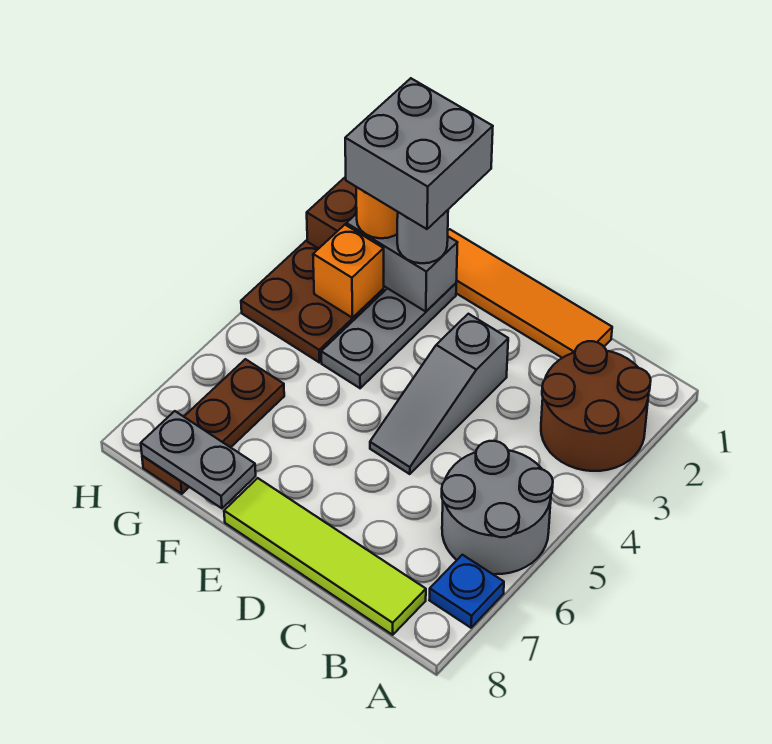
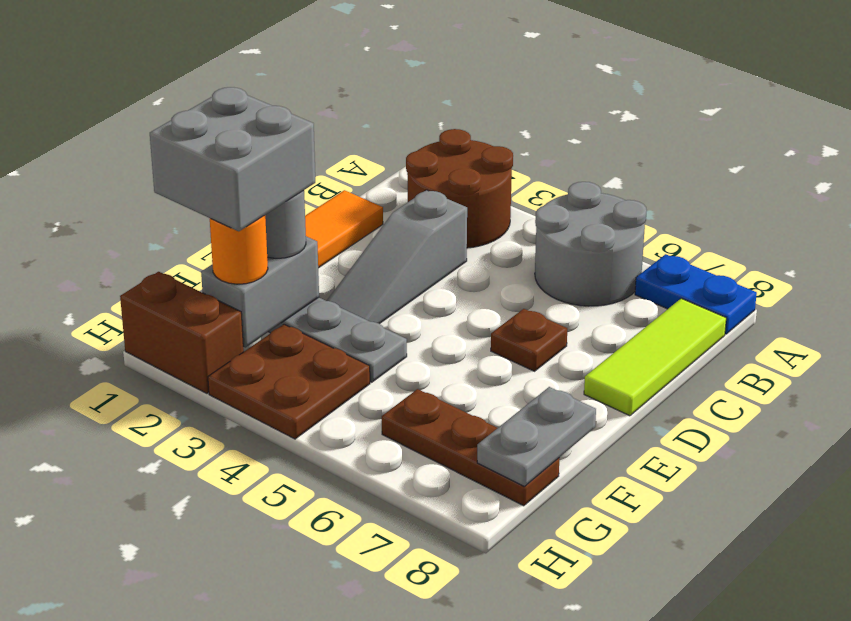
blue 1x1 plate [430,555,504,628] -> blue 1x2 plate [635,254,757,334]
lime 1x4 tile [224,478,426,635] -> lime 1x3 tile [584,298,726,416]
grey 1x3 slope [370,314,508,474] -> grey 1x3 slope turned to [327,190,467,324]
none -> brown 1x1 plate [491,309,567,371]
orange 1x1 brick [313,225,384,318] -> none

